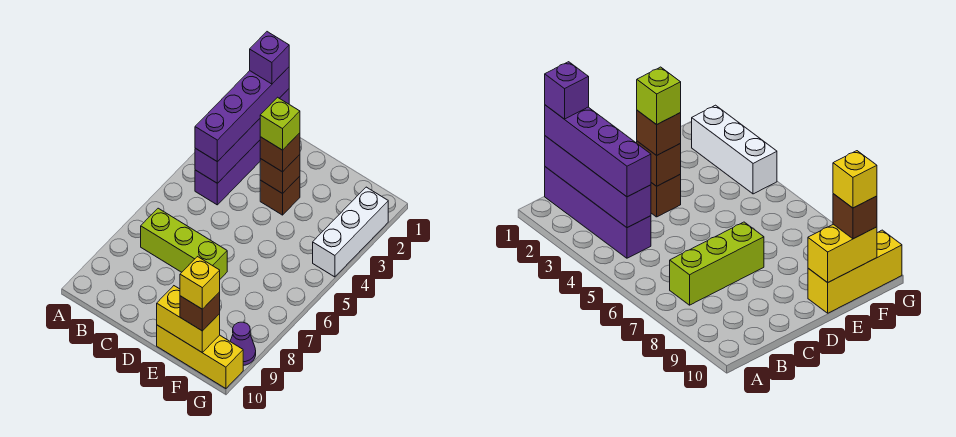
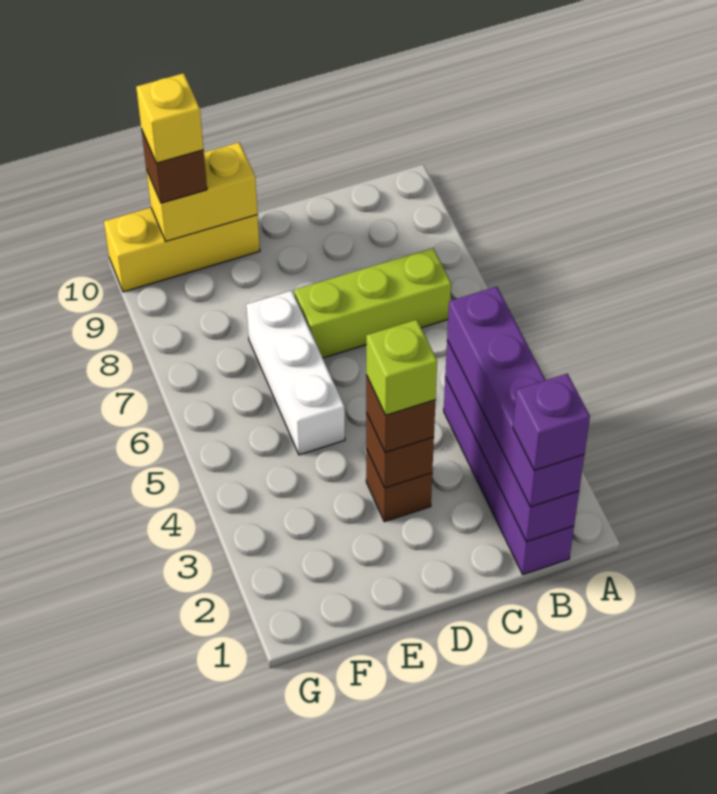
white 1x3 brick [313,187,388,277] -> white 1x3 brick moved to [246,291,345,455]
purple 1x1 cone [230,322,256,365] -> none

